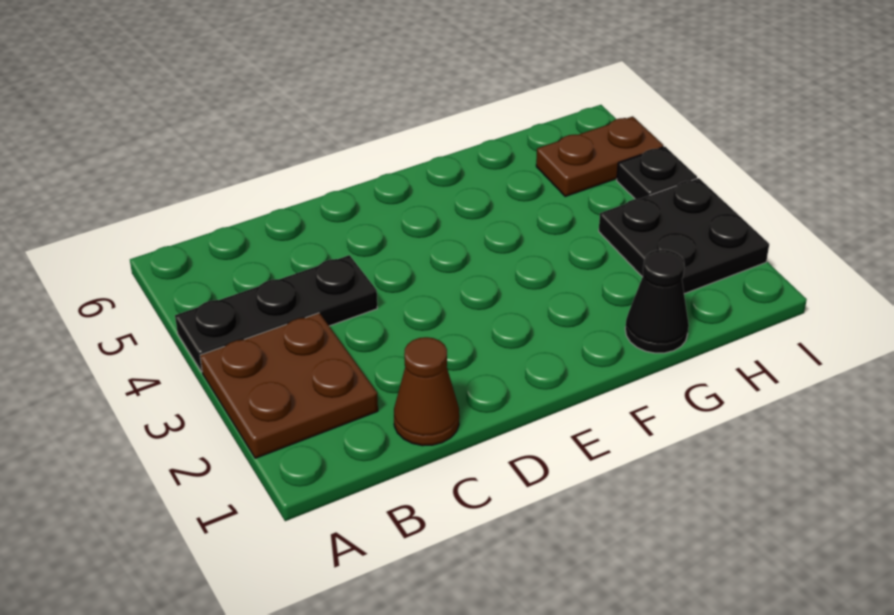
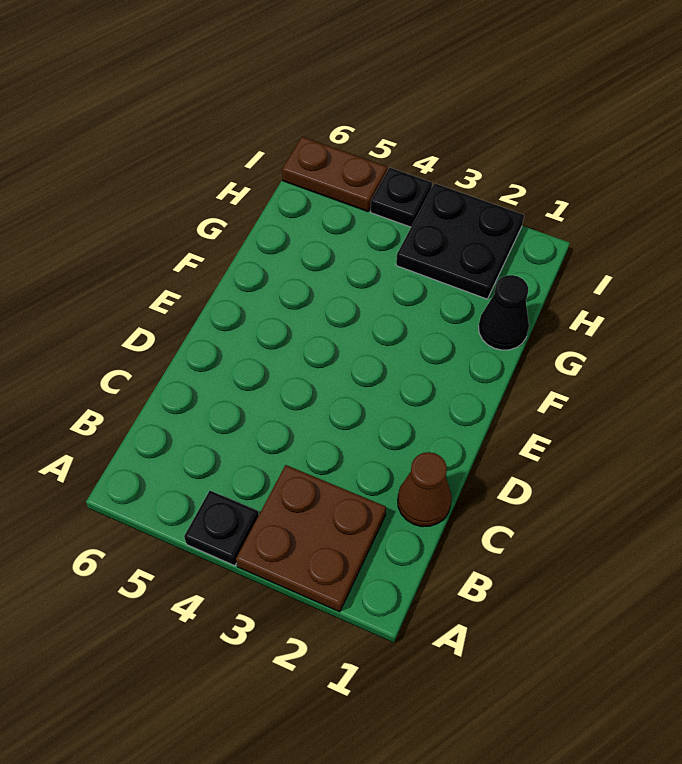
black 1x3 plate [175,255,377,372] -> black 1x1 plate [184,491,259,566]
brown 1x2 plate [536,116,663,196] -> brown 1x2 plate turned to [282,137,387,212]

